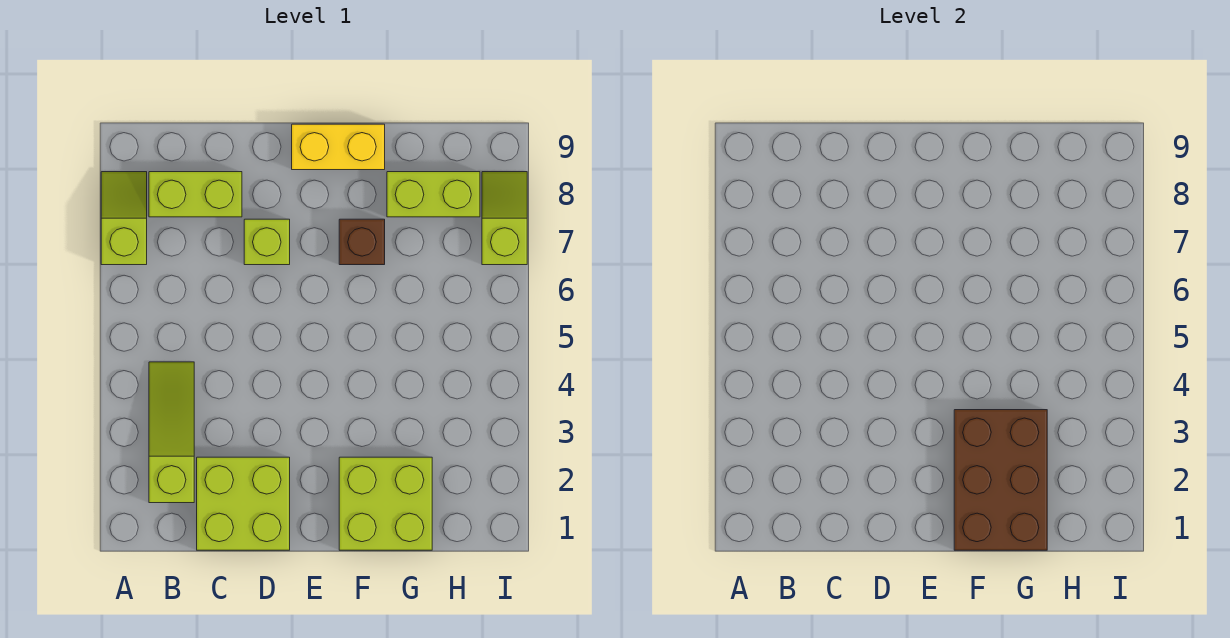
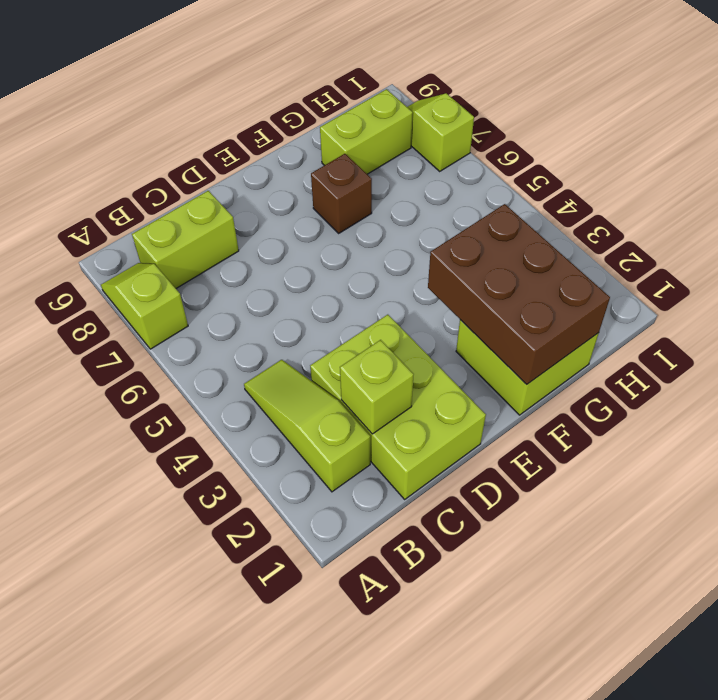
lime 2x2 brick [197,457,290,550] -> lime 2x3 brick [310,315,486,499]
lime 1x1 brick [244,219,290,265] -> lime 1x1 brick moved to [340,340,414,434]
yellow 1x2 brick [292,124,385,170] -> none

